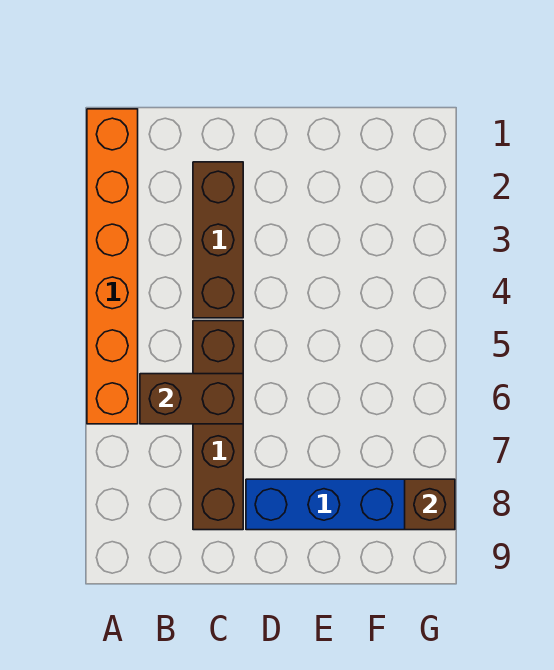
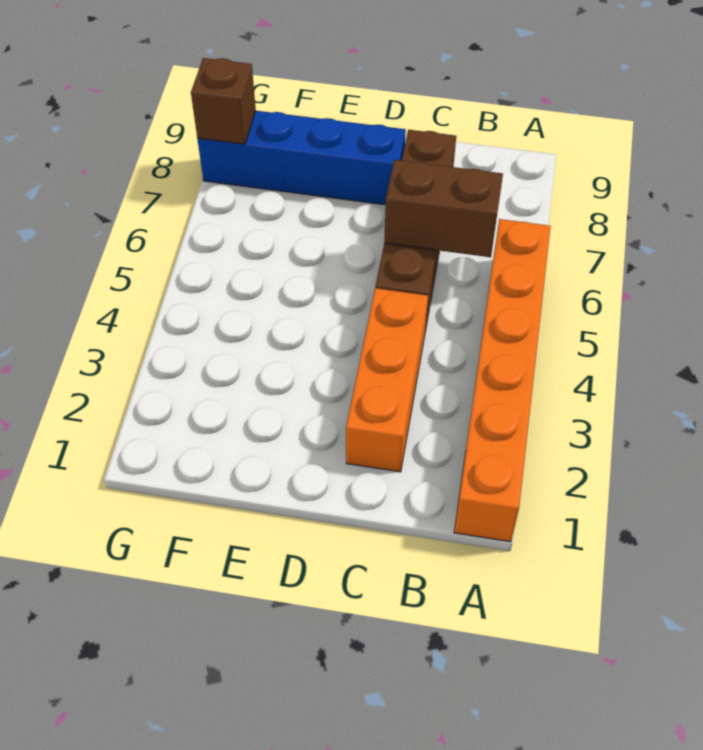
brown 1x3 brick [193,162,243,318] -> orange 1x3 brick [346,288,428,472]

